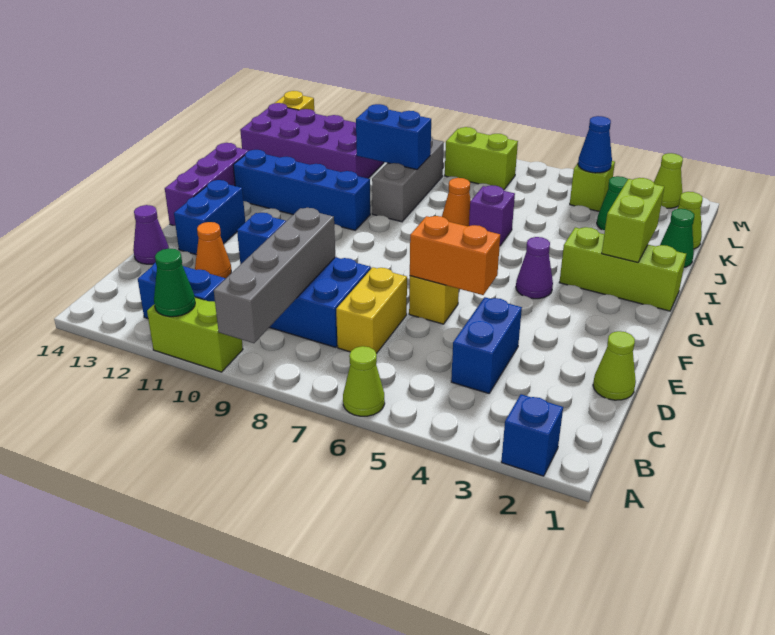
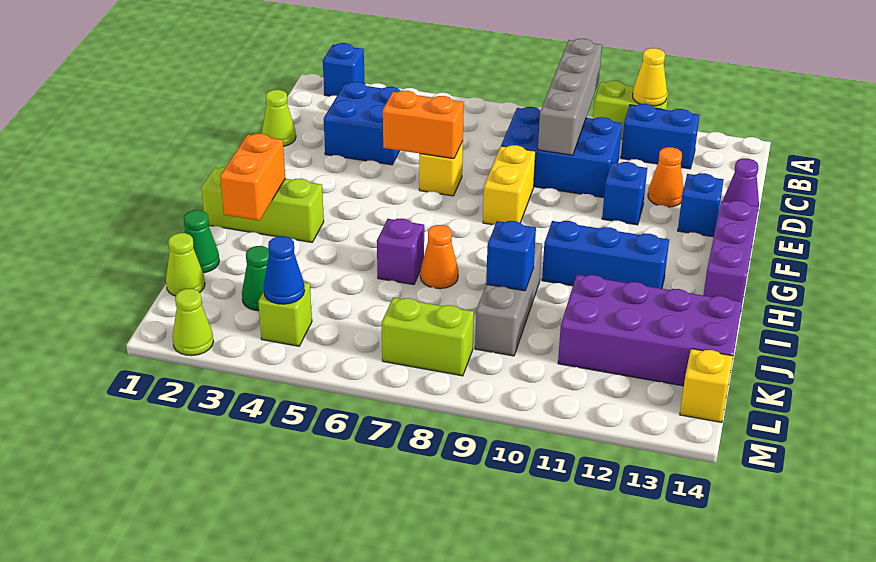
lime 1x1 cone [343,346,385,416] -> none
green 1x1 cone [154,248,195,317] -> yellow 1x1 cone [633,48,667,106]
blue 1x2 brick [451,297,522,393] -> blue 2x2 brick [324,82,400,165]
yellow 1x2 brick [336,267,407,354] -> yellow 1x2 brick moved to [483,145,536,225]
blue 1x2 brick [174,180,245,255] -> blue 1x1 brick [678,173,724,237]
purple 1x1 cone [516,237,553,299] -> none
lime 1x2 brick [602,178,664,262] -> orange 1x2 brick [220,134,285,221]
blue 1x4 brick [233,150,370,230] -> blue 1x3 brick [542,221,669,289]
blue 1x2 brick [356,104,431,170] -> blue 1x1 brick [486,221,536,291]

